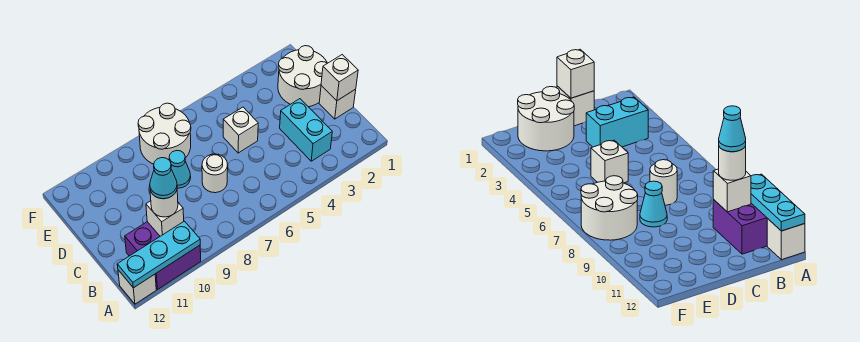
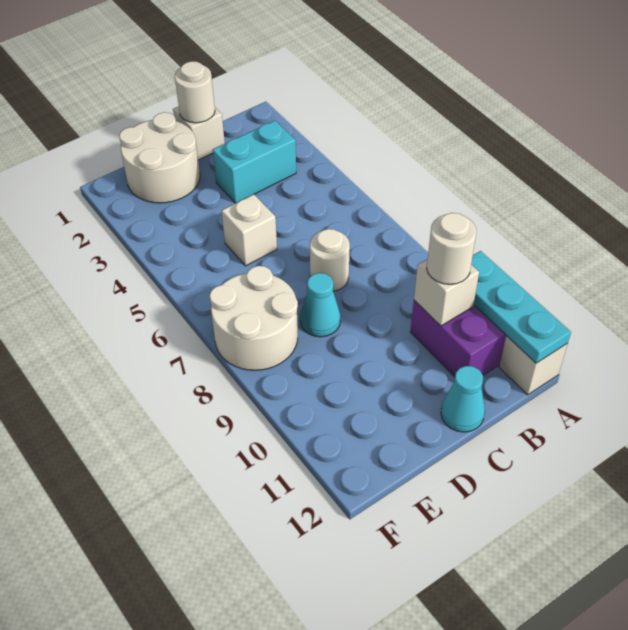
cyan 1x1 cone [150,158,177,199] -> cyan 1x1 cone moved to [441,366,485,432]
white 1x1 brick [321,55,358,101] -> white 1x1 round brick [175,61,215,123]

